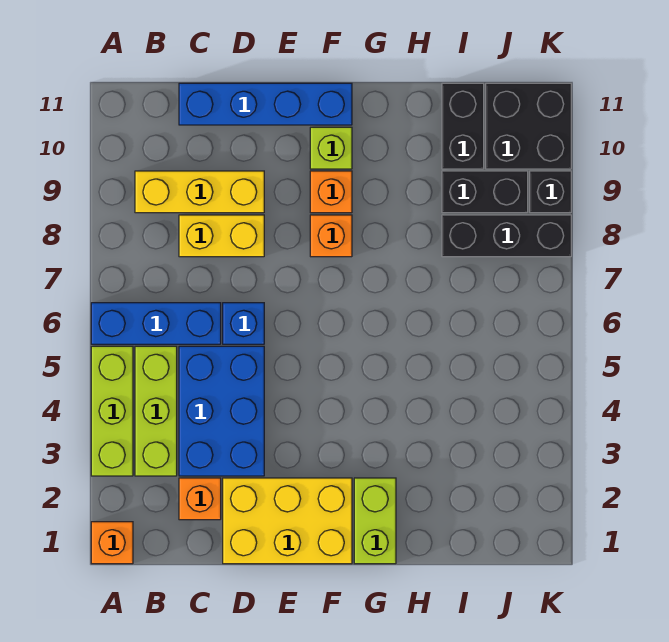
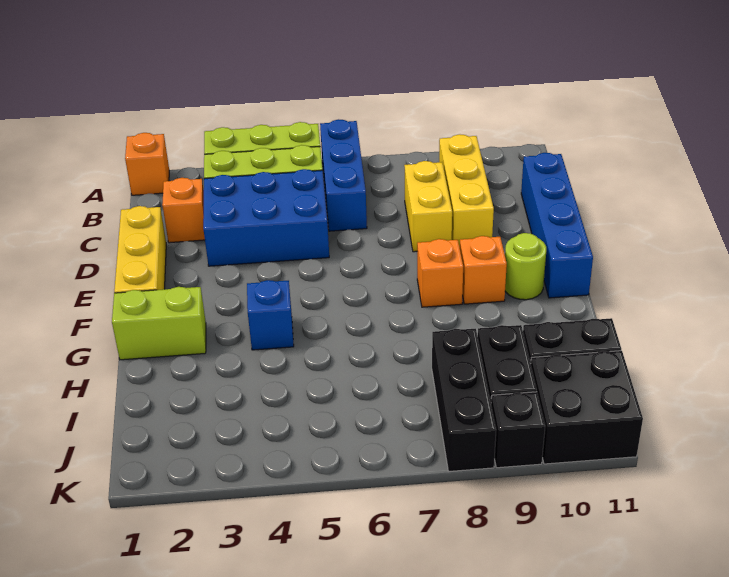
yellow 2x3 brick [223,478,352,564] -> yellow 1x3 brick [114,206,166,293]
blue 1x1 brick [223,303,264,344] -> blue 1x1 brick moved to [247,280,294,350]
lime 1x1 brick [310,127,352,169] -> lime 1x1 round brick [505,233,546,300]

